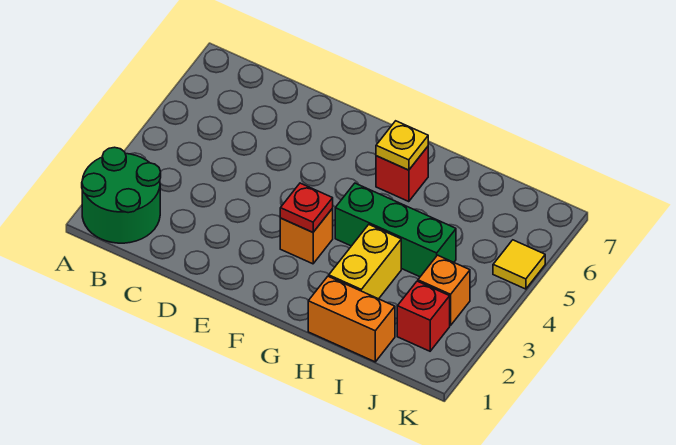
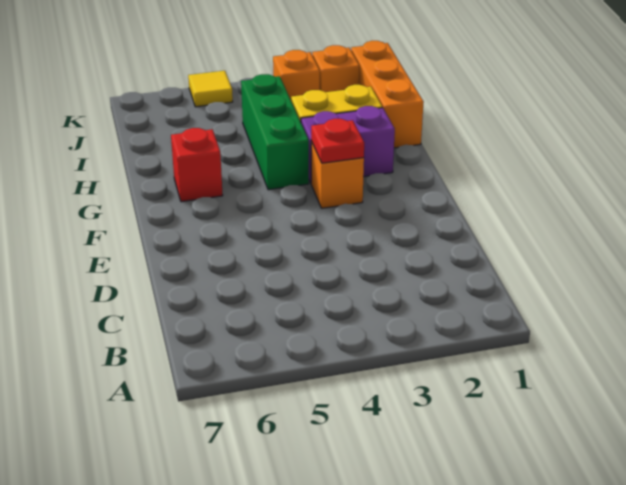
green 2x2 round brick [82,147,161,243] -> none
none -> purple 1x2 brick [301,106,395,183]
yellow 1x1 plate [376,121,428,170] -> none
orange 1x2 brick [308,276,395,362] -> orange 1x3 brick [351,41,424,148]
red 1x1 brick [397,281,450,351] -> orange 1x1 brick [312,45,359,92]

